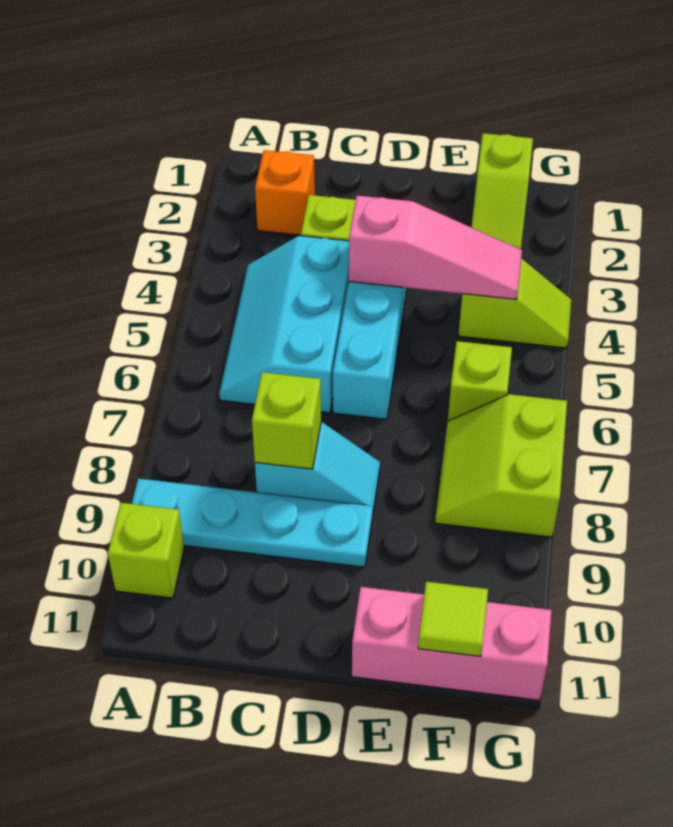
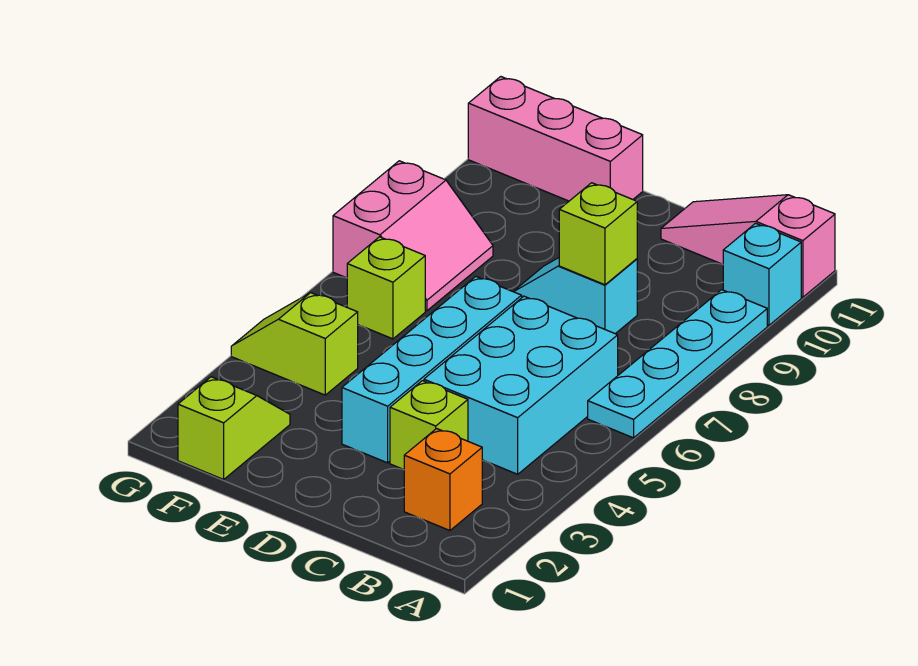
cyan 1x4 plate [132,478,373,567] -> cyan 1x4 plate turned to [588,290,767,438]
lime 1x1 brick [108,503,184,598] -> cyan 1x1 brick [723,223,801,325]
cyan 2x3 slope [219,236,349,413] -> cyan 2x3 brick [424,296,618,474]
pink 1x3 slope [349,196,522,300] -> pink 1x3 slope moved to [661,195,835,297]
lime 2x2 slope [435,394,567,537] -> pink 2x2 slope [333,161,493,311]
lime 1x1 tile [418,582,488,657] -> none

